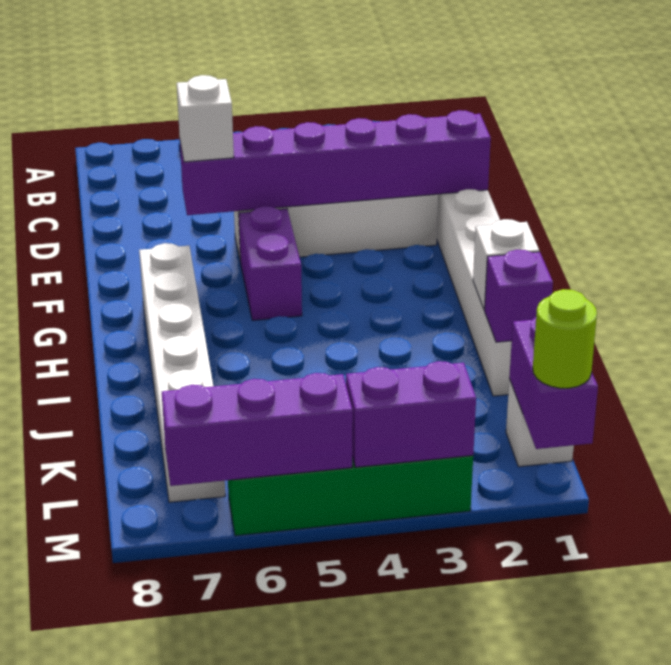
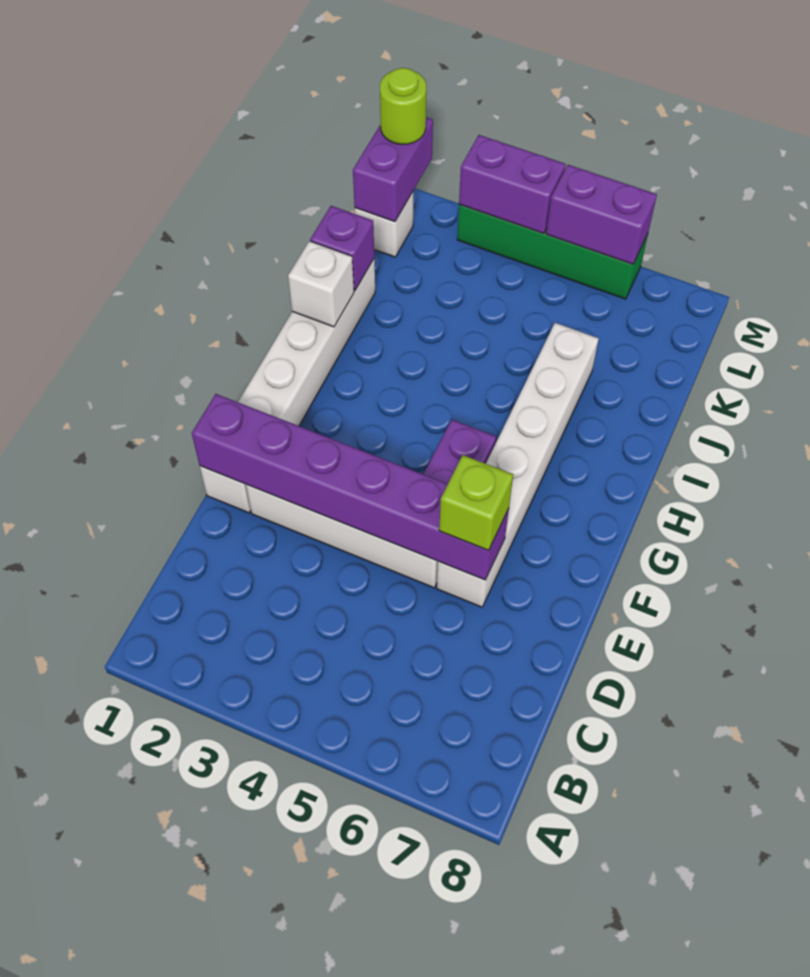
white 1x1 brick [177,75,234,162] -> lime 1x1 brick [439,455,513,550]
white 1x6 brick [139,243,225,502] -> white 1x6 brick moved to [437,323,599,607]
purple 1x3 brick [162,373,353,486] -> purple 1x2 brick [546,165,657,264]

